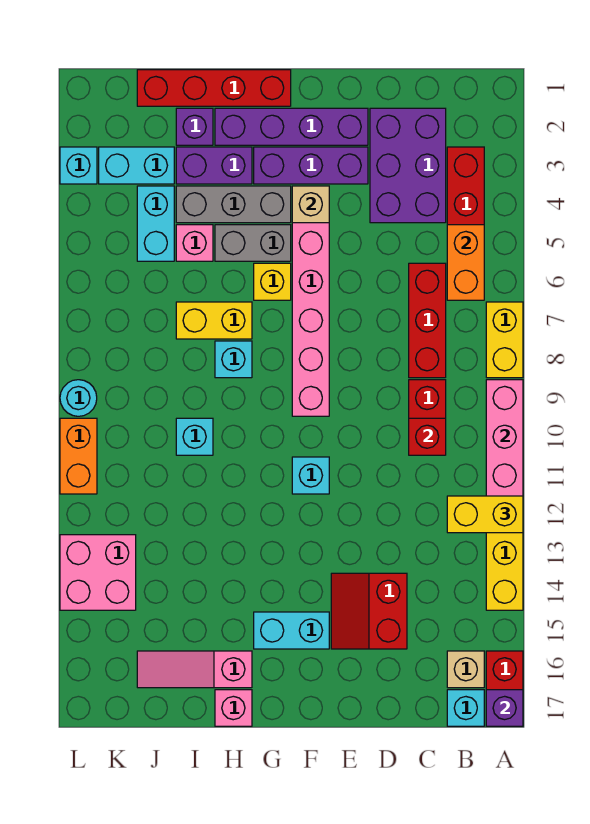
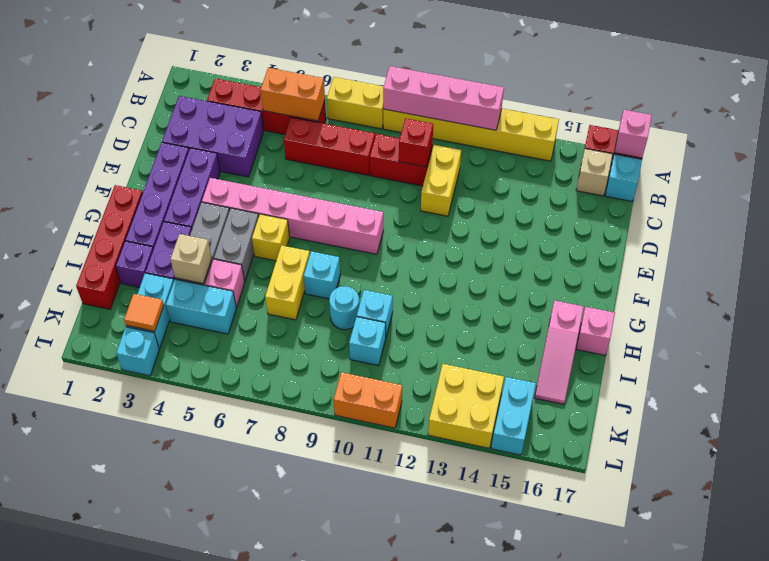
yellow 1x2 brick [447,496,523,533] -> yellow 1x2 brick moved to [421,145,461,216]
purple 1x1 brick [486,690,523,726] -> pink 1x1 brick [615,110,652,158]
red 2x2 slope [331,573,407,649] -> none
tan 1x1 brick [292,186,329,223] -> tan 1x1 brick moved to [170,234,212,284]
cyan 1x1 brick [292,457,329,494] -> cyan 1x1 brick moved to [349,317,386,366]
cyan 1x2 brick [254,612,329,649] -> cyan 1x2 brick moved to [491,377,536,455]
none -> orange 1x1 tile [124,294,164,331]
pink 2x2 brick [60,535,136,610] -> yellow 2x2 brick [428,364,504,448]
cyan 1x1 round brick [60,380,97,416] -> cyan 1x1 round brick moved to [329,286,359,330]

